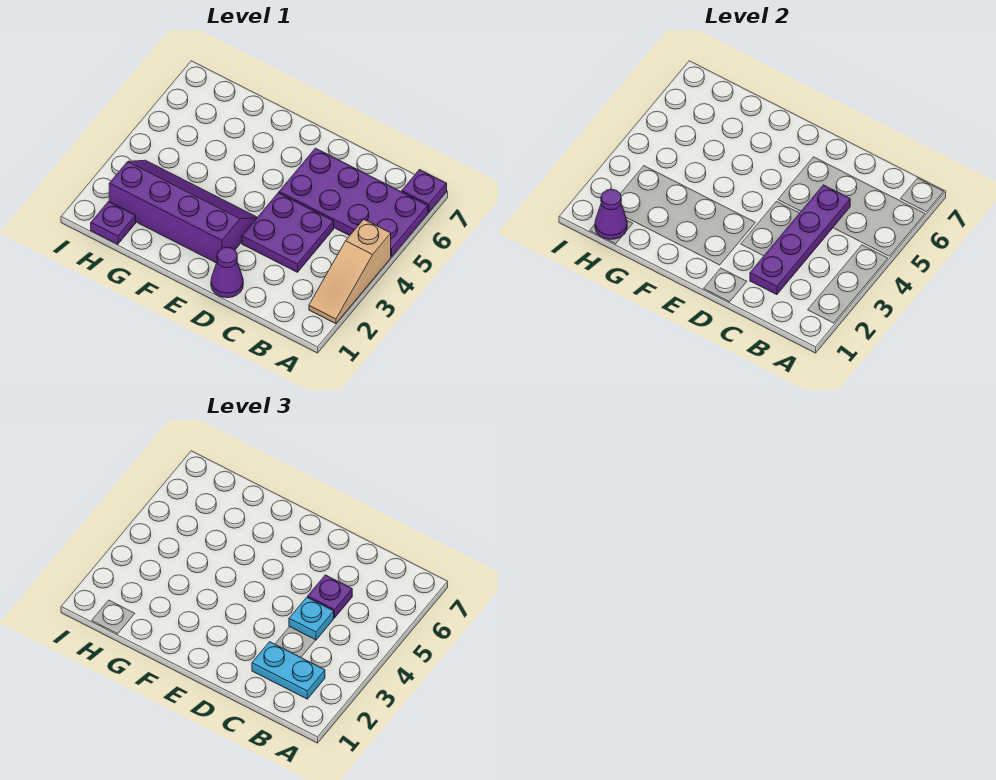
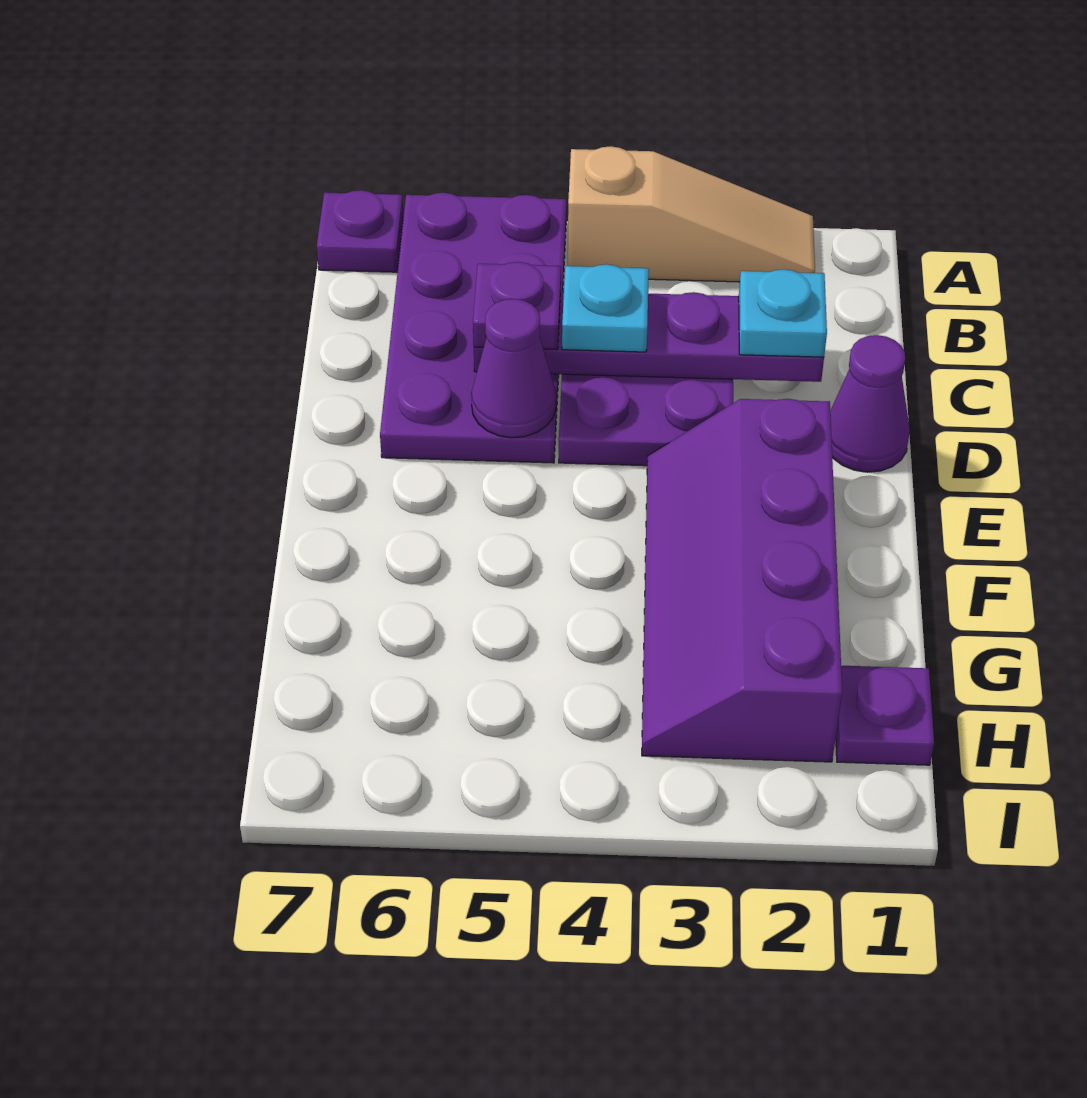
cyan 1x2 plate [252,642,325,699] -> cyan 1x1 plate [739,269,827,357]
purple 1x1 cone [595,189,627,239] -> purple 1x1 cone moved to [471,299,556,438]

